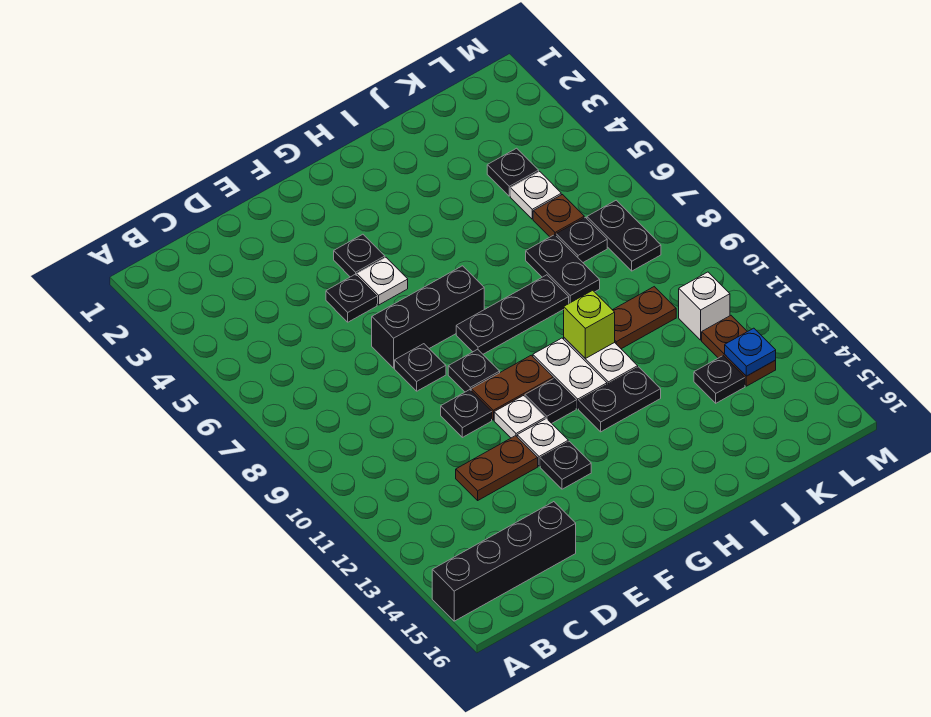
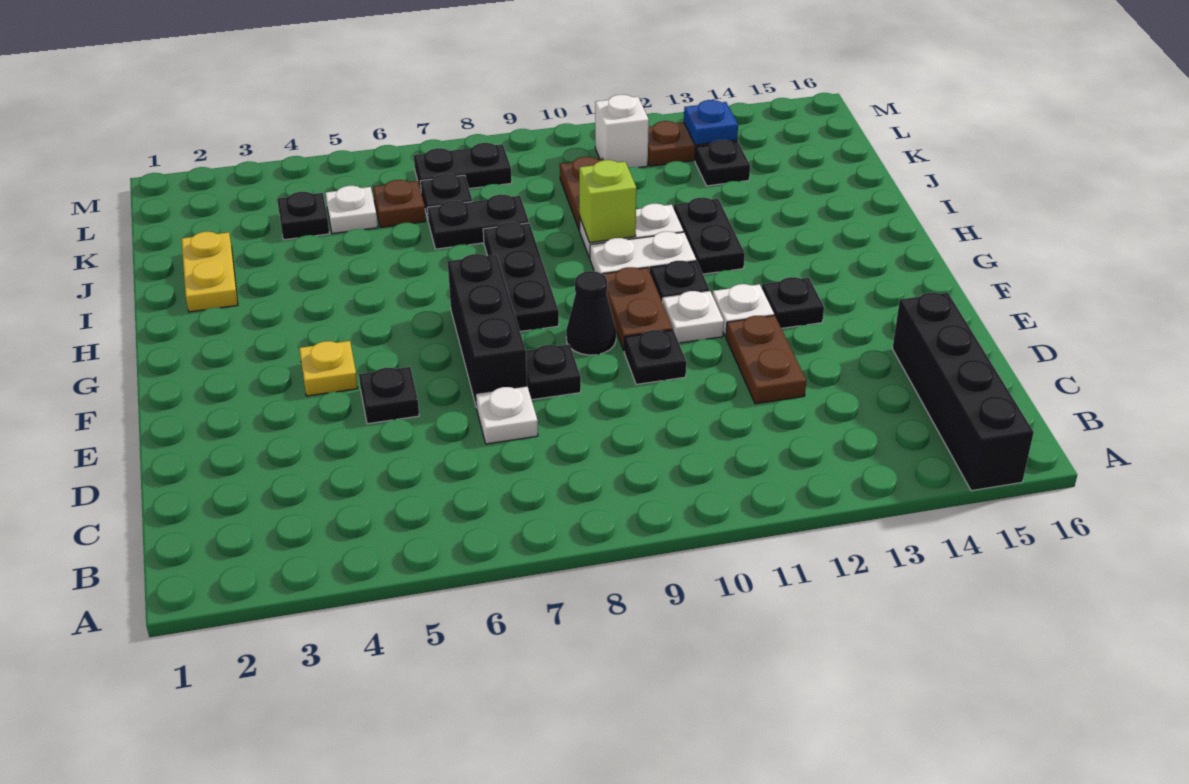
black 1x1 plate [334,234,385,277] -> yellow 1x1 plate [299,341,358,396]
white 1x1 plate [357,257,408,305] -> white 1x1 plate moved to [476,386,538,444]
black 1x1 plate [448,349,500,392] -> black 1x1 cone [566,271,616,355]
none -> yellow 1x2 plate [182,232,238,312]

